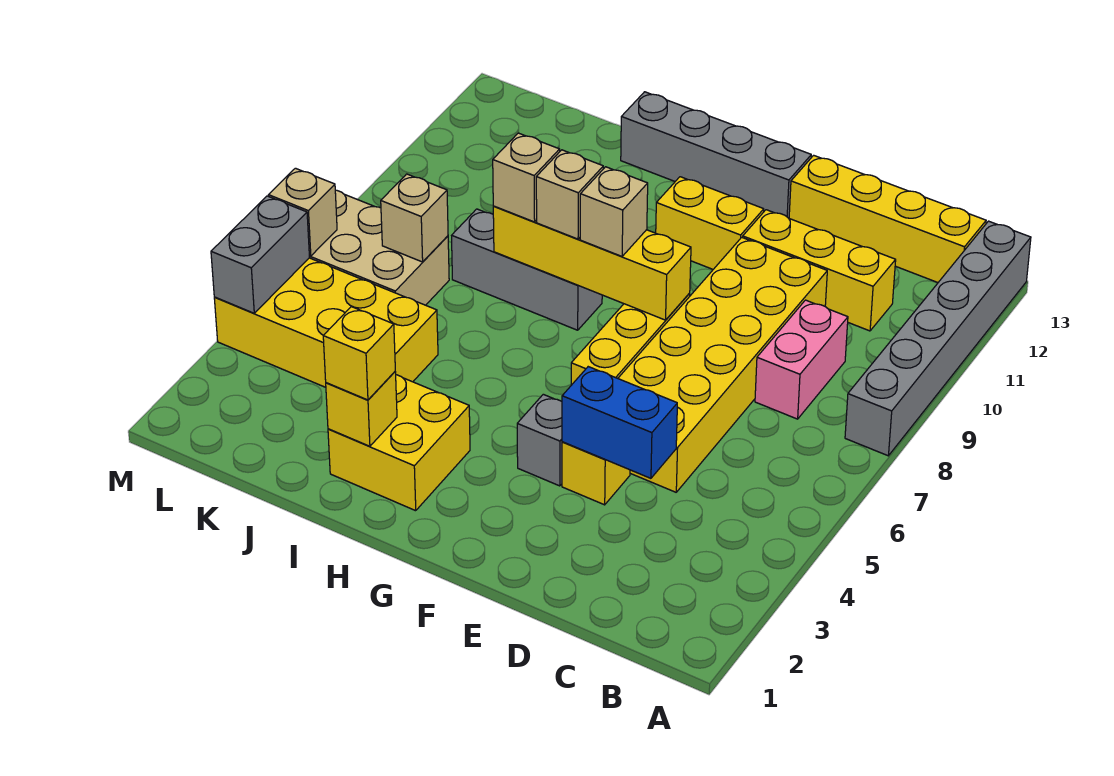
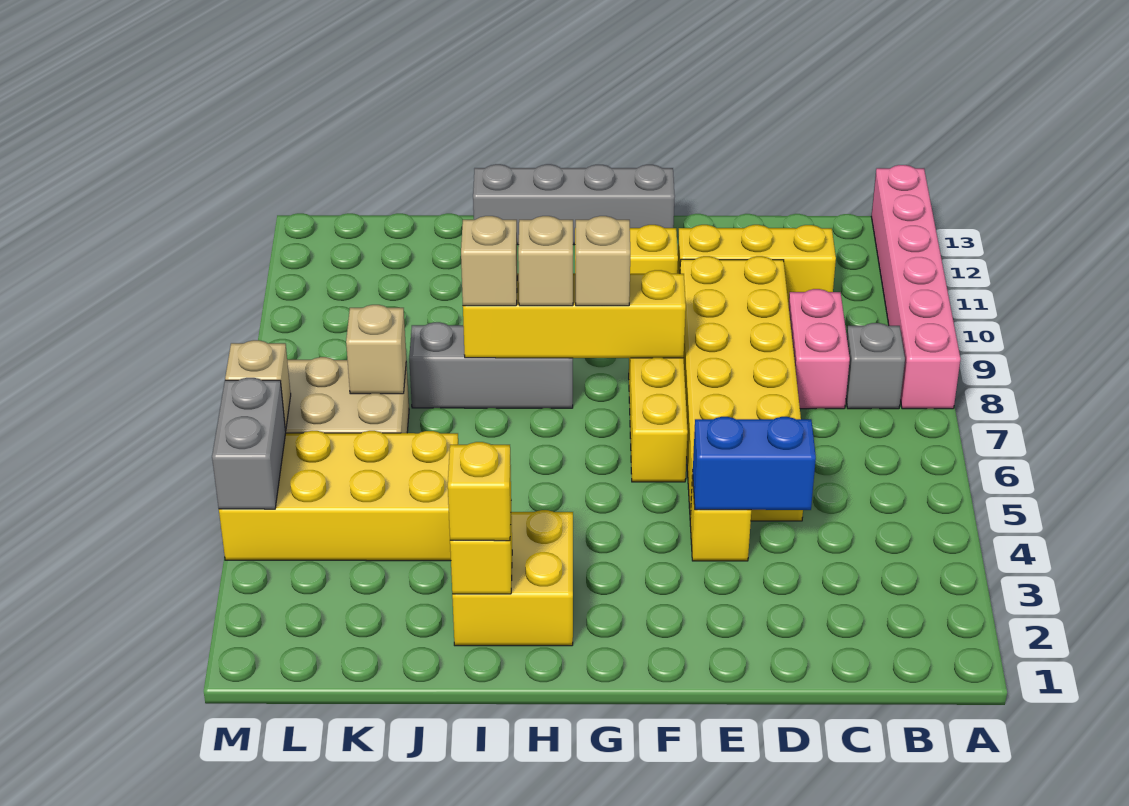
grey 1x6 brick [845,221,1031,456] -> pink 1x6 brick [871,165,961,409]
yellow 1x4 brick [789,155,986,282] -> none
grey 1x1 brick [517,394,562,486] -> grey 1x1 brick moved to [846,323,905,409]

